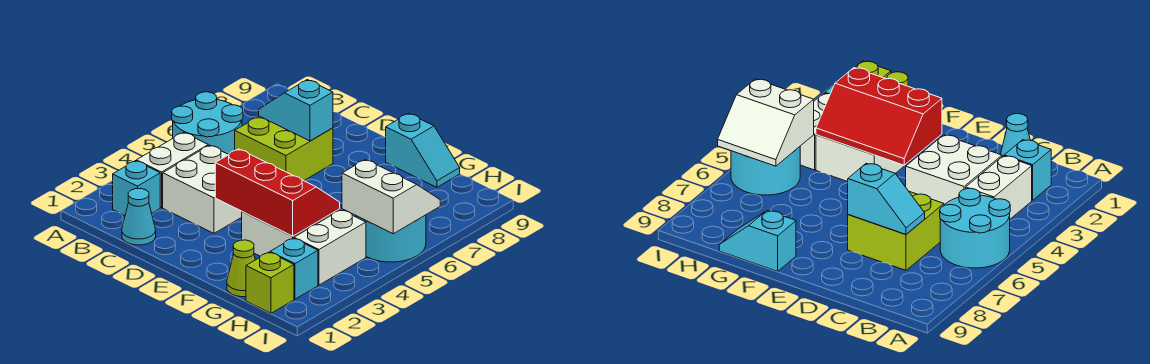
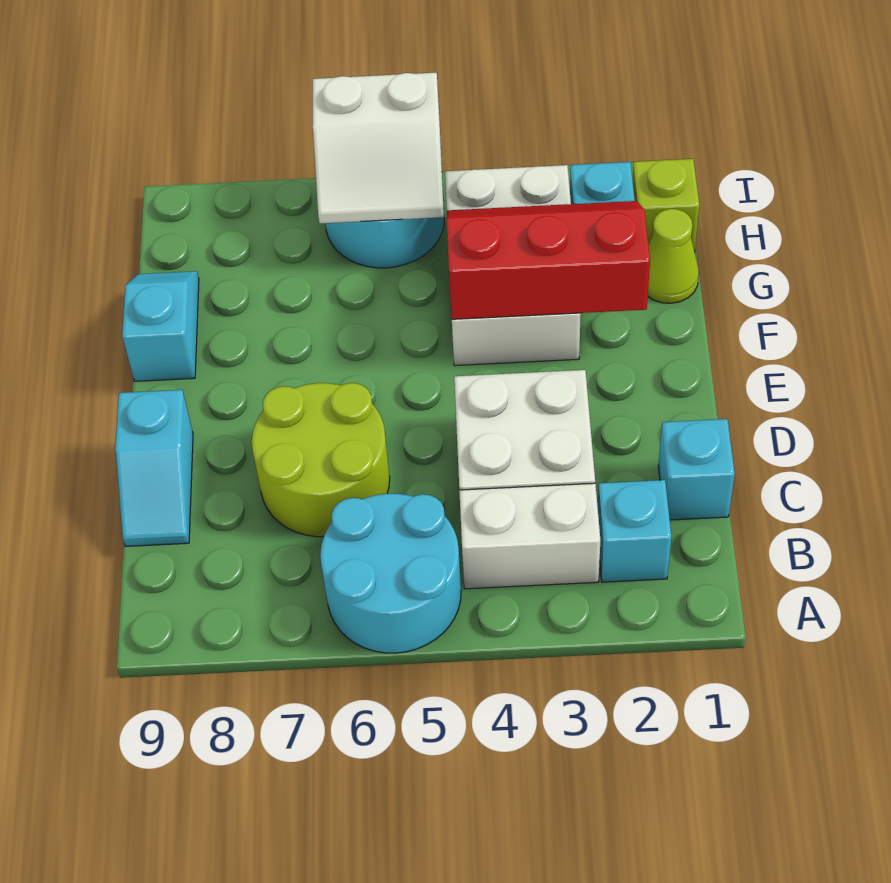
cyan 1x1 cone [122,188,156,245] -> cyan 1x1 brick [658,419,735,520]
lime 2x2 brick [235,116,333,181] -> lime 2x2 round brick [252,383,390,537]
cyan 1x2 slope [259,80,333,141] -> cyan 1x2 slope moved to [115,390,193,546]
red 2x3 slope [215,149,340,236] -> red 2x3 slope turned to [447,201,650,319]
white 2x2 slope [342,159,440,234] -> white 2x2 slope turned to [313,73,444,223]

